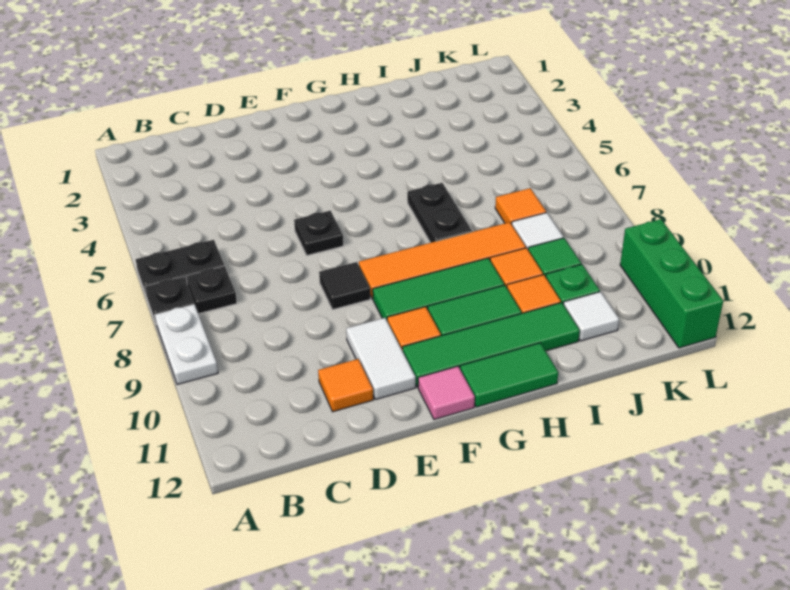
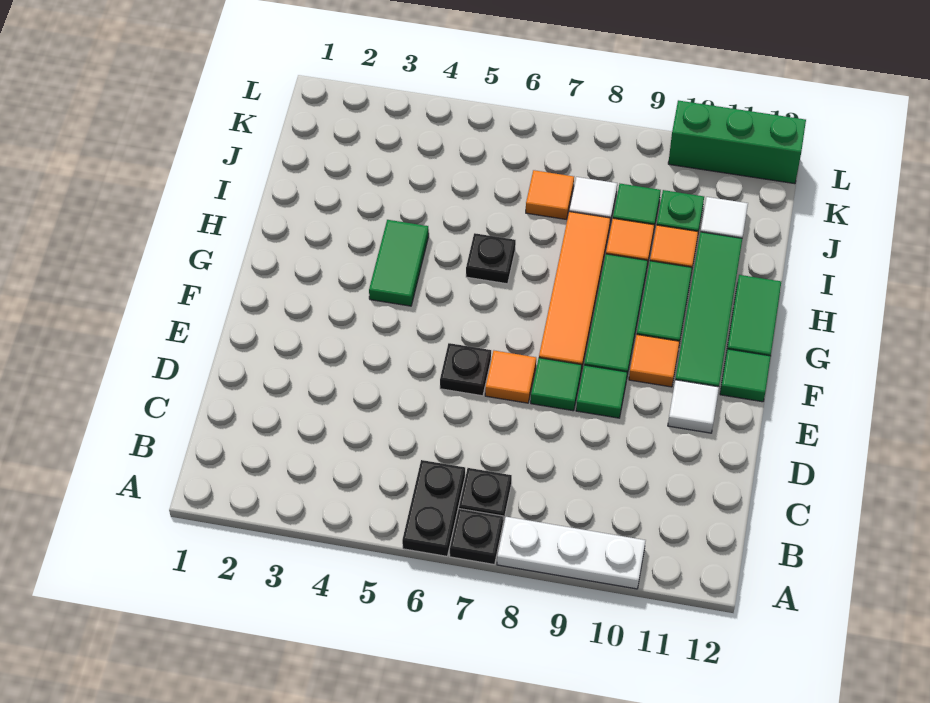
white 1x2 plate [155,304,218,385] -> white 1x3 plate [497,517,646,589]
orange 1x1 tile [318,359,373,412] -> orange 1x1 tile moved to [485,351,536,403]
black 1x1 tile [319,262,370,310] -> green 1x1 tile [531,358,582,411]
none -> green 1x1 tile [576,365,627,418]
white 1x2 tile [346,318,416,399] -> white 1x1 tile [668,380,719,433]
pink 1x1 tile [418,366,475,420] -> green 1x1 tile [720,349,771,402]
none -> green 1x2 tile [369,220,429,306]
black 1x2 plate [407,183,472,243] -> black 1x1 plate [466,233,516,284]

